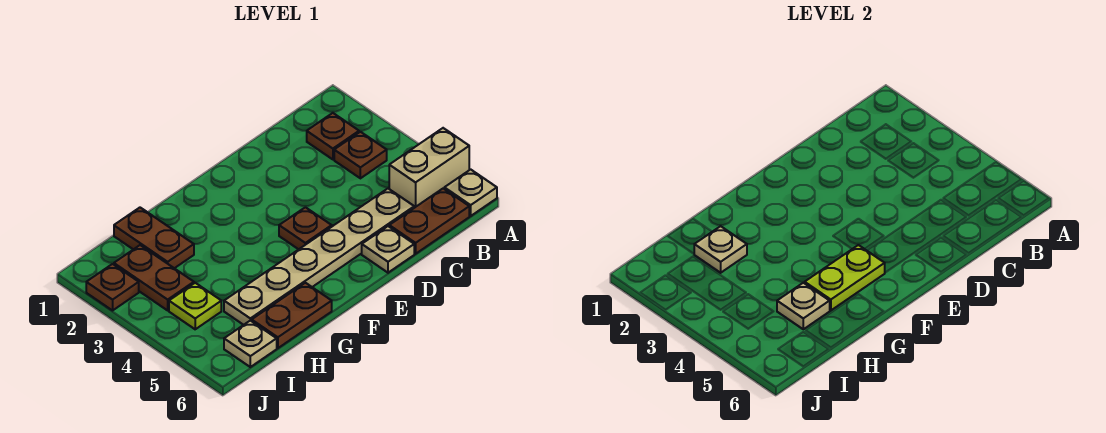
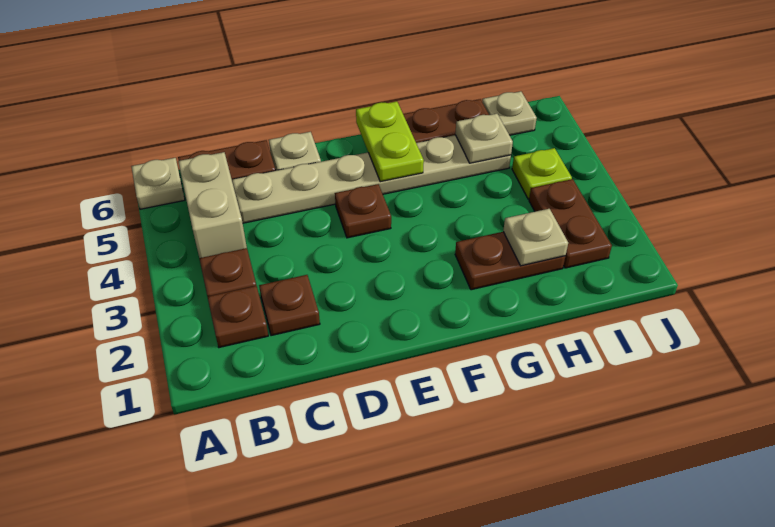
tan 1x2 brick [389,128,469,208] -> tan 1x2 brick turned to [178,152,247,258]
lime 1x2 plate [805,245,885,310] -> lime 1x2 plate turned to [356,101,424,182]
brown 1x2 plate [114,208,194,268] -> brown 1x2 plate turned to [455,232,565,290]
brown 1x1 plate [86,264,139,310] -> brown 1x1 plate moved to [259,275,320,336]

